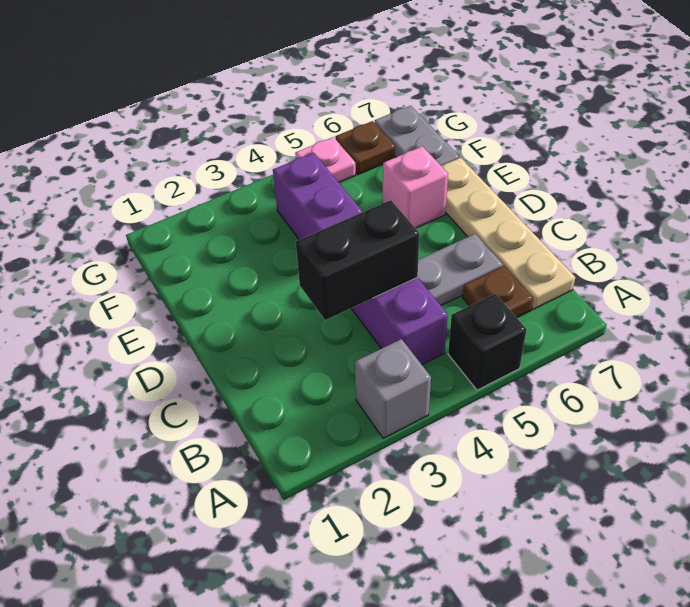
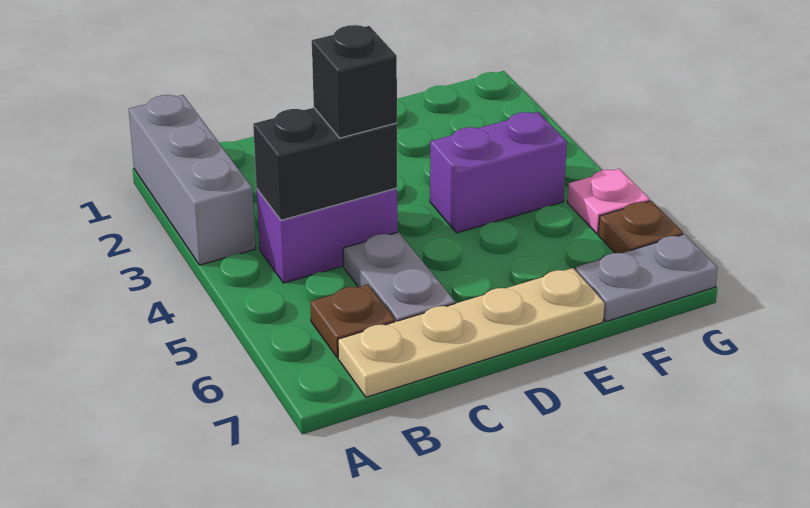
grey 1x1 brick [355,339,431,438] -> grey 1x3 brick [129,95,256,265]
black 1x1 brick [448,294,527,390] -> black 1x1 brick moved to [312,25,397,138]
black 1x2 brick [296,200,420,320] -> black 1x2 brick turned to [253,108,397,220]
pink 1x1 brick [383,146,448,228] -> none

